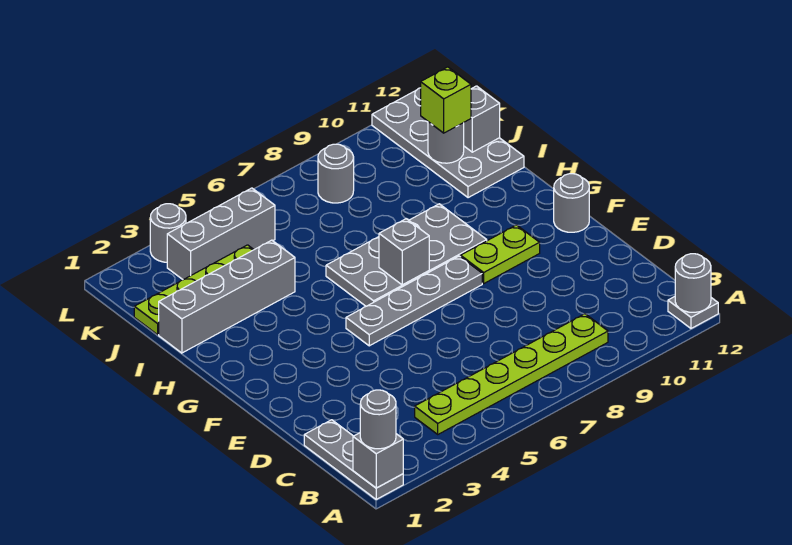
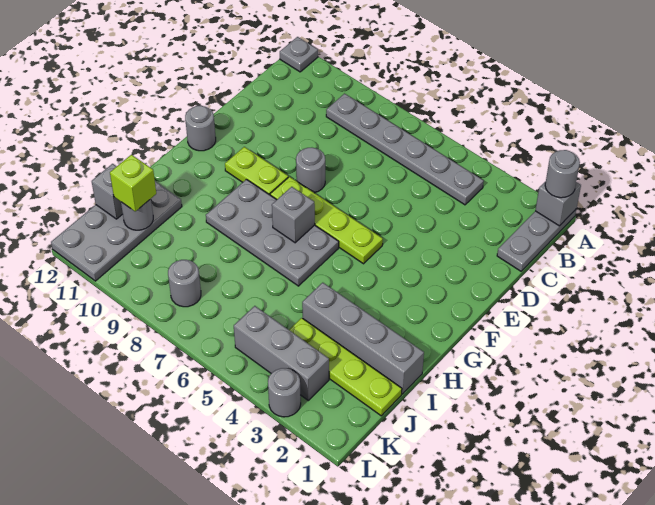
grey 1x1 round brick [675,254,711,312] -> grey 1x1 round brick moved to [296,148,325,193]
lime 1x6 plate [415,314,608,434] -> grey 1x6 plate [326,94,484,205]
grey 1x4 plate [346,256,482,346] -> lime 1x4 plate [270,177,383,264]

